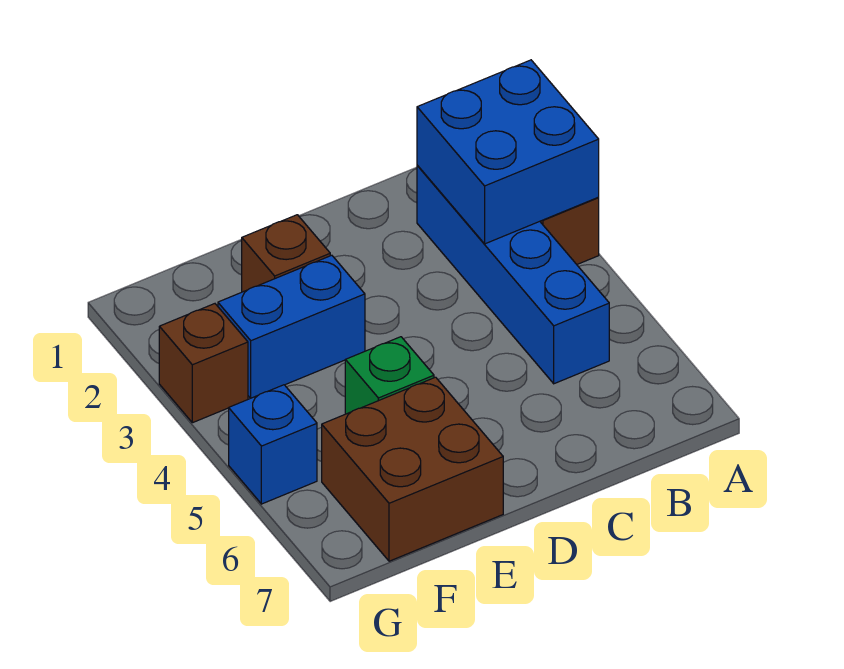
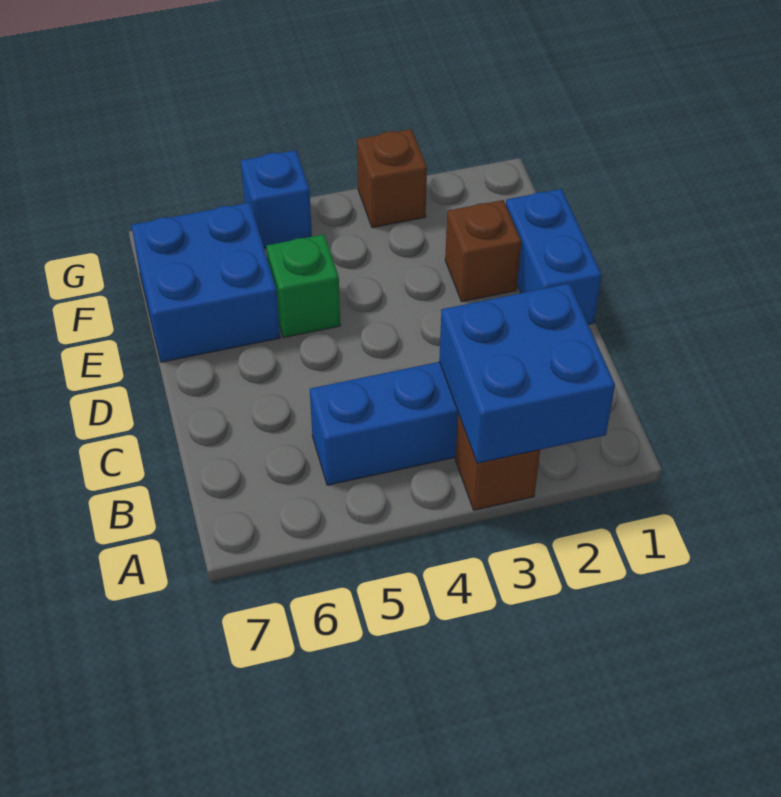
blue 1x2 brick [218,255,365,398] -> blue 1x2 brick moved to [506,189,602,325]
brown 2x2 brick [322,377,503,561] -> blue 2x2 brick [131,203,280,362]

